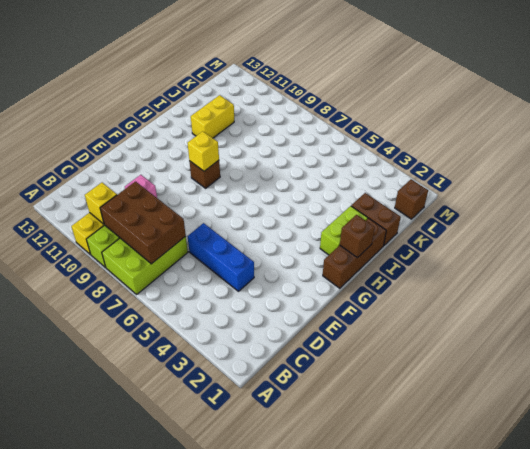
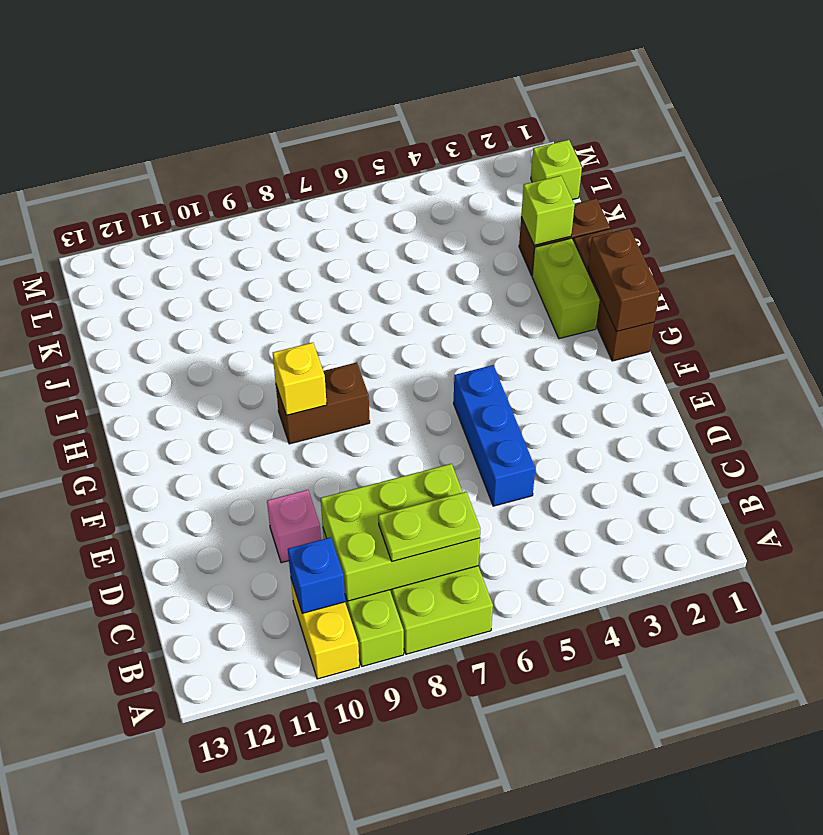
brown 2x3 brick [100,182,186,264] -> lime 2x3 brick [321,464,480,601]
none -> lime 1x2 plate [378,492,480,562]
yellow 1x1 brick [85,183,117,224] -> blue 1x1 brick [288,537,345,613]
blue 1x3 brick [188,223,254,291] -> blue 1x3 brick turned to [453,365,535,506]
brown 1x1 brick [190,160,220,188] -> brown 1x2 brick [276,362,370,444]
brown 1x1 brick [340,215,375,257] -> brown 1x2 brick [588,228,660,332]
yellow 1x2 brick [191,95,234,138] -> none
none -> lime 1x1 brick [521,176,575,245]
brown 1x1 brick [395,179,428,219] -> lime 1x1 brick [531,140,582,200]

